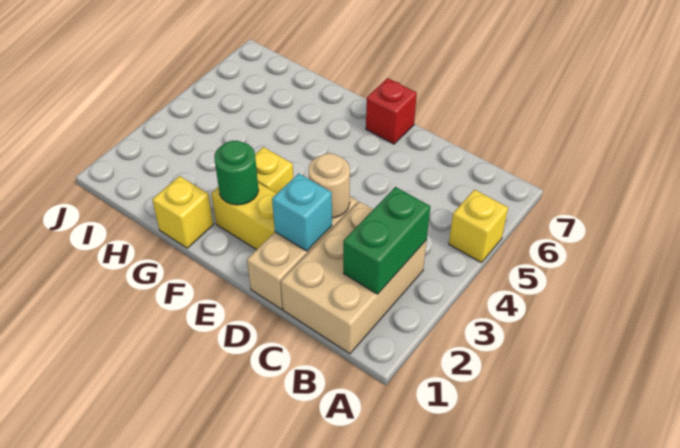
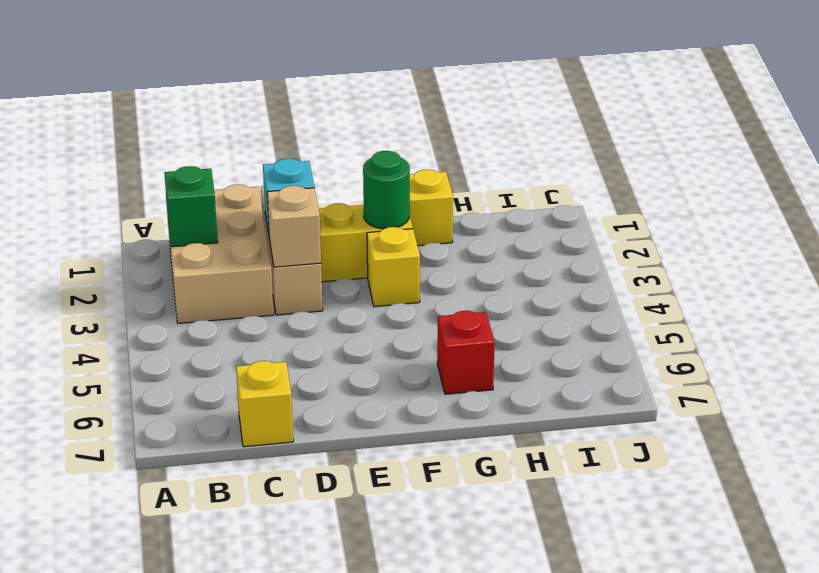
yellow 1x1 brick [449,190,508,263] -> yellow 1x1 brick moved to [236,361,293,447]
green 1x2 brick [343,187,430,294] -> green 1x1 brick [164,166,218,247]
tan 1x1 round brick [309,153,350,218] -> tan 1x1 brick [267,186,321,267]
red 1x1 brick [366,78,417,144] -> red 1x1 brick moved to [437,311,495,394]

